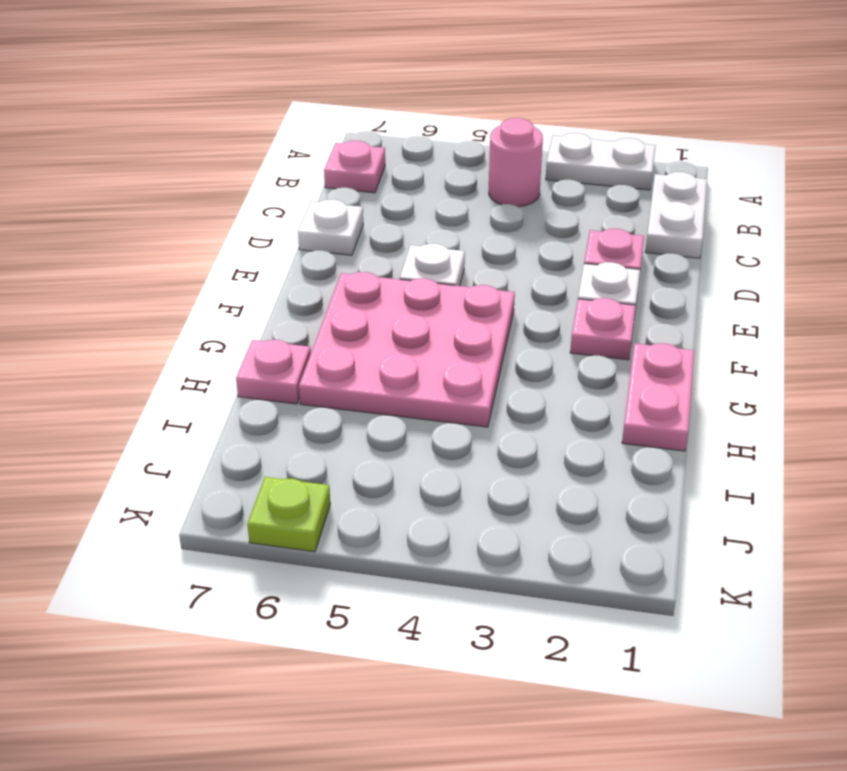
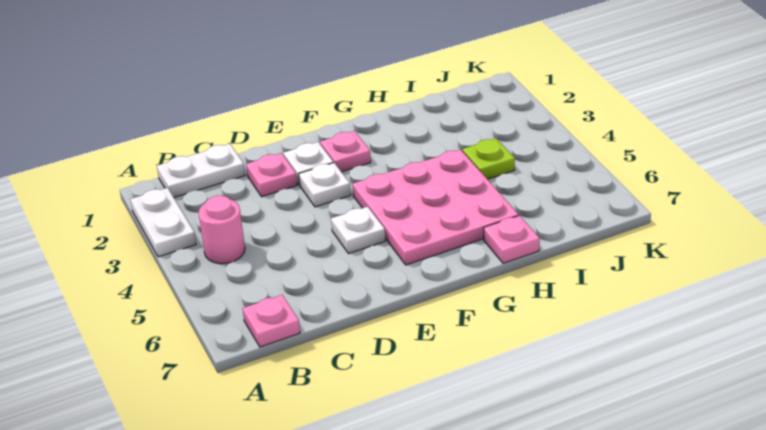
white 1x1 plate [298,200,363,255] -> white 1x1 plate moved to [299,163,351,207]
pink 1x2 plate [622,343,694,451] -> none
lime 1x1 plate [247,477,330,552] -> lime 1x1 plate moved to [462,138,515,179]

